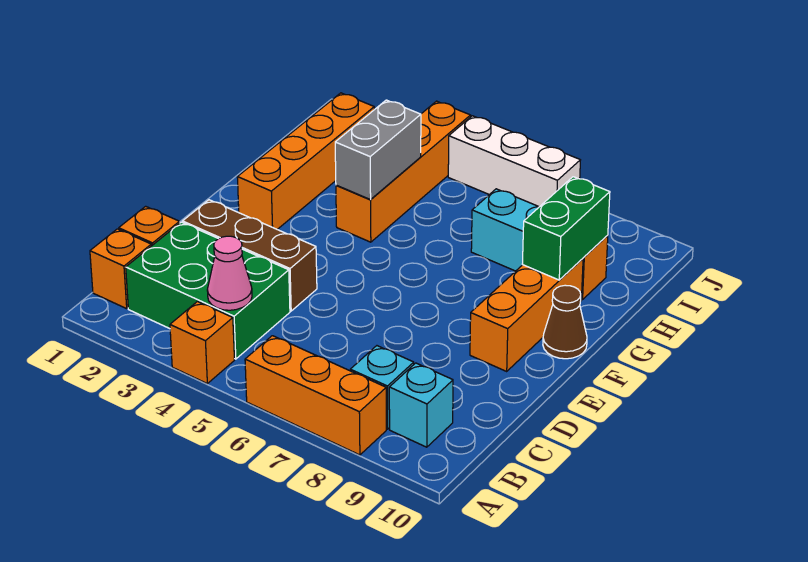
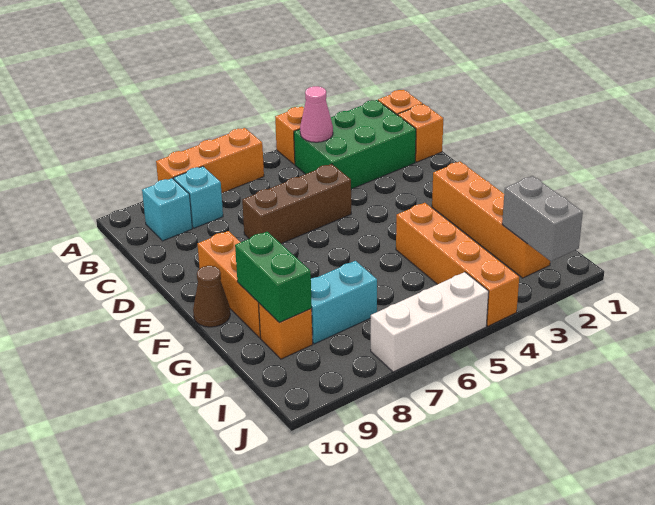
brown 1x3 brick [183,200,317,311] -> brown 1x3 brick moved to [242,164,351,244]
grey 1x2 brick [335,100,421,200] -> grey 1x2 brick moved to [502,176,583,261]

